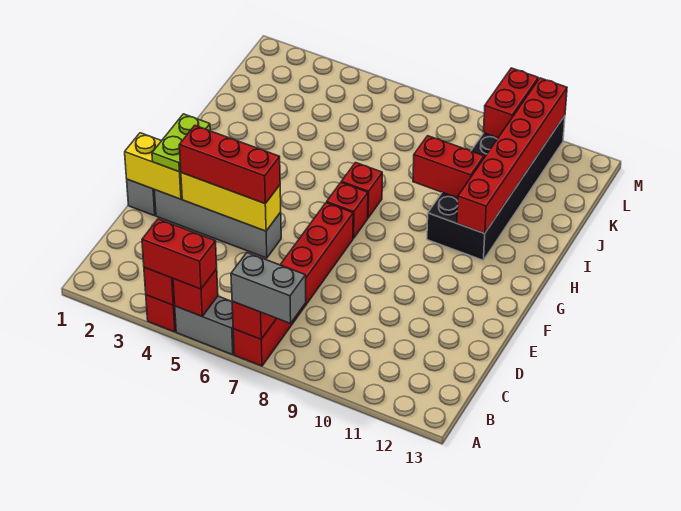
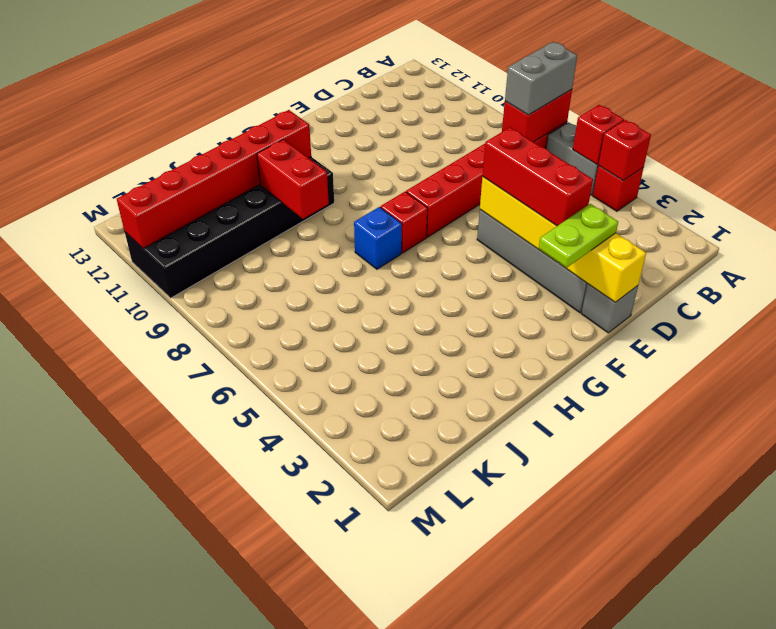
red 1x2 brick [142,219,217,289] -> none
grey 1x2 brick [231,253,306,323] -> grey 1x2 brick turned to [505,42,577,115]
red 1x1 brick [341,163,382,218] -> blue 1x1 brick [354,207,402,269]
red 1x2 brick [484,68,538,138] -> none

